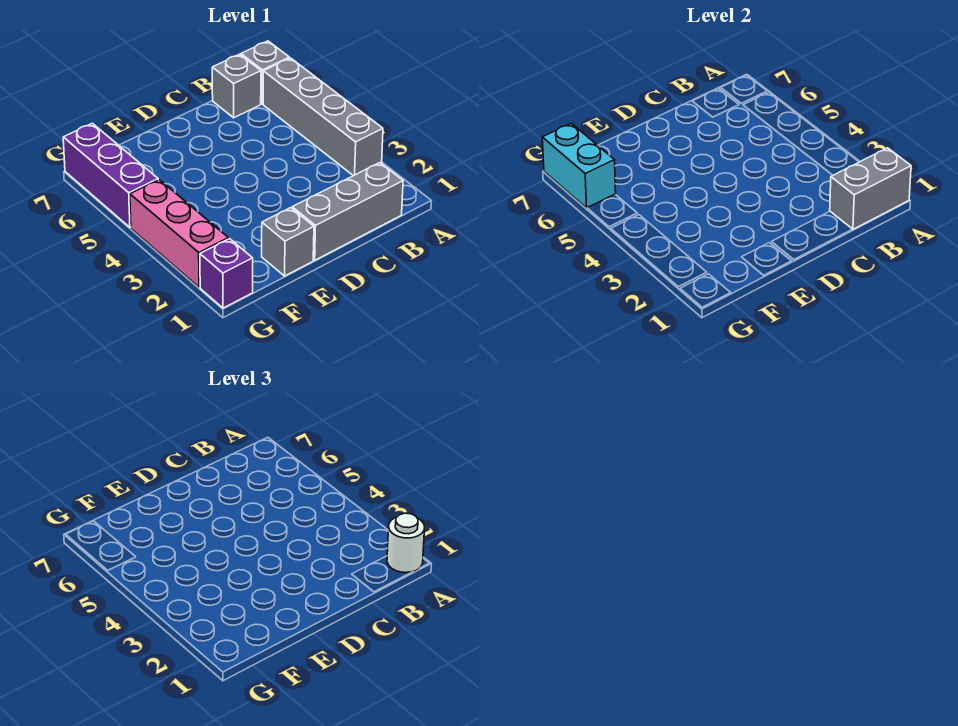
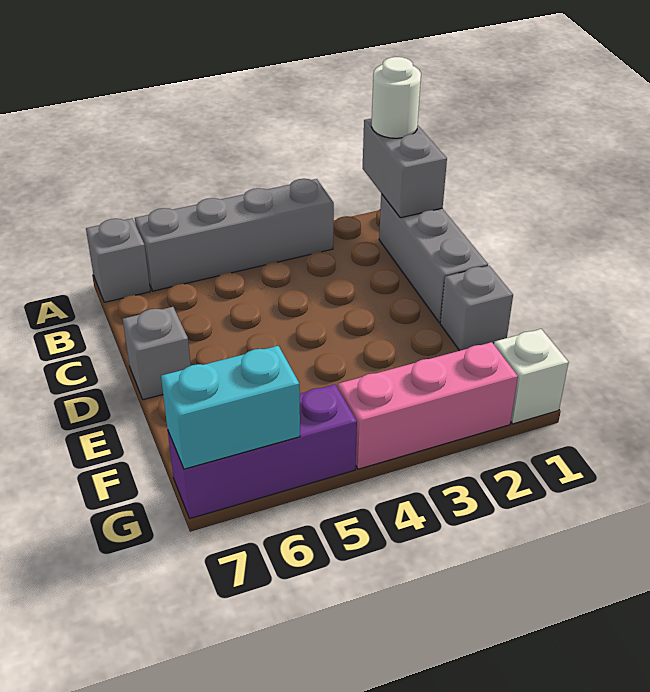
grey 1x1 brick [212,54,261,118] -> grey 1x1 brick moved to [123,307,191,400]
purple 1x1 brick [200,239,253,308] -> white 1x1 brick [494,329,569,424]

